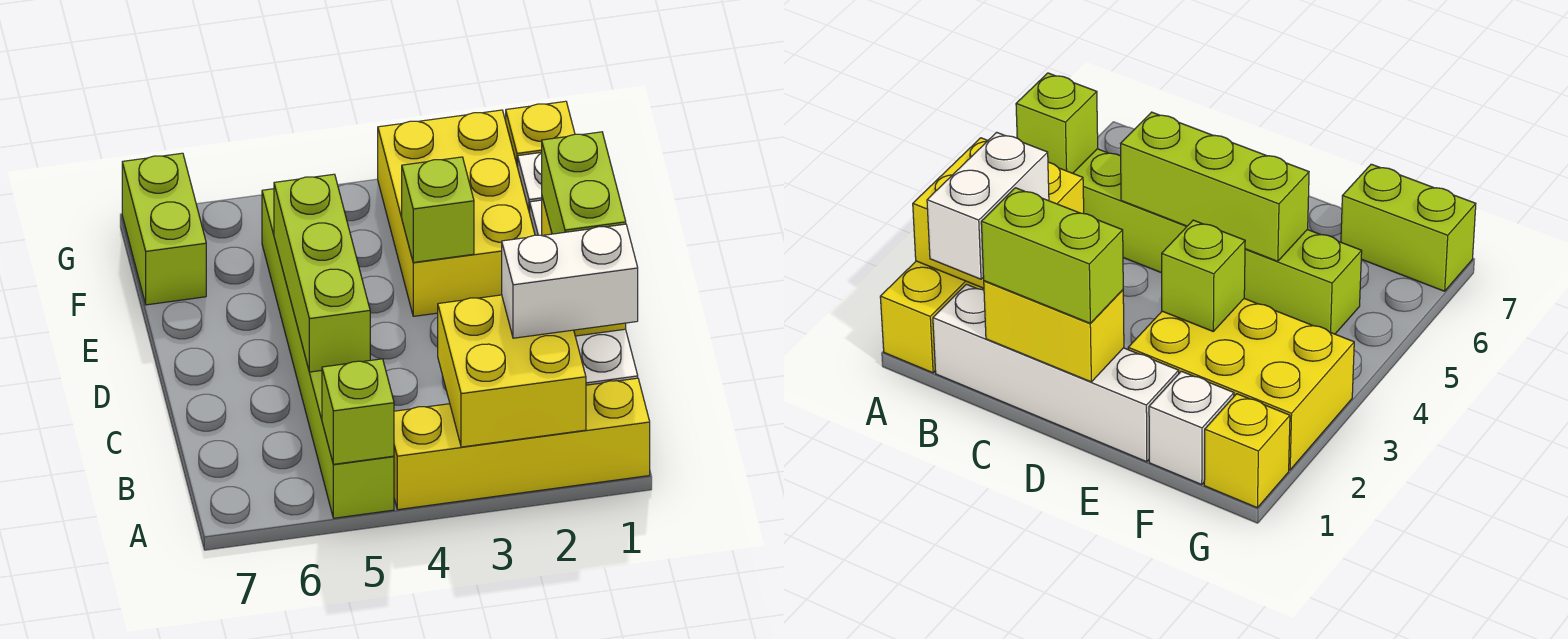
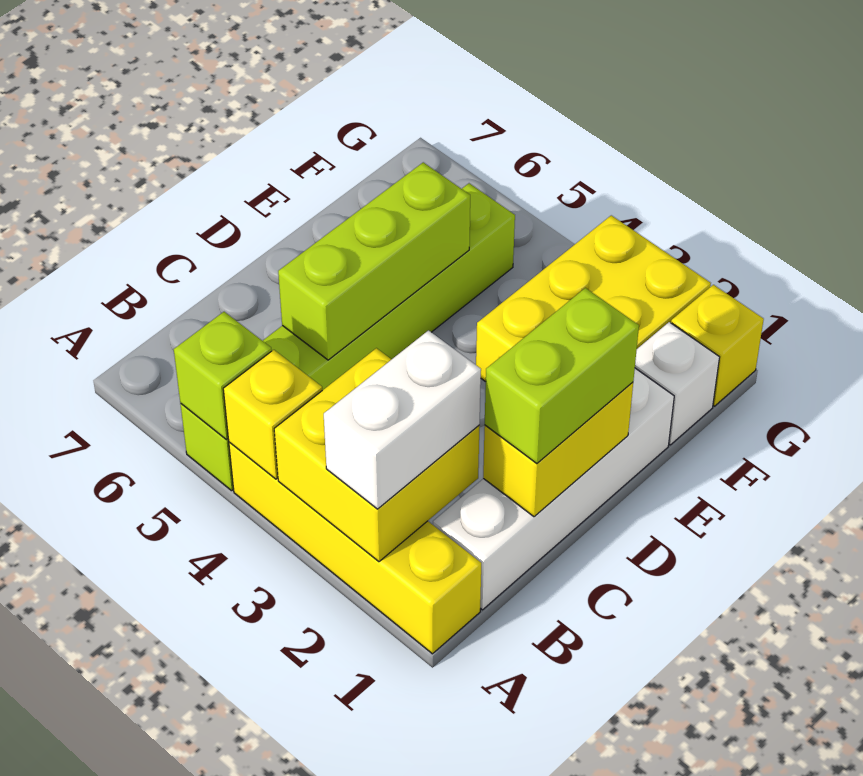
none -> yellow 1x1 brick [223,350,322,479]
white 1x2 brick [502,224,638,338] -> white 1x2 brick turned to [324,331,481,509]
lime 1x1 brick [402,157,474,262] -> none
lime 1x2 brick [122,153,206,305] -> none

